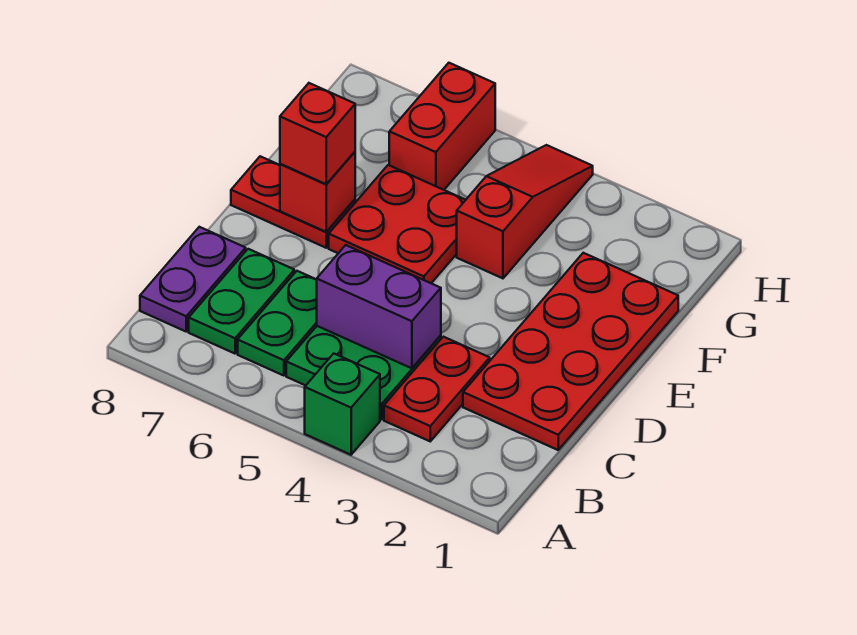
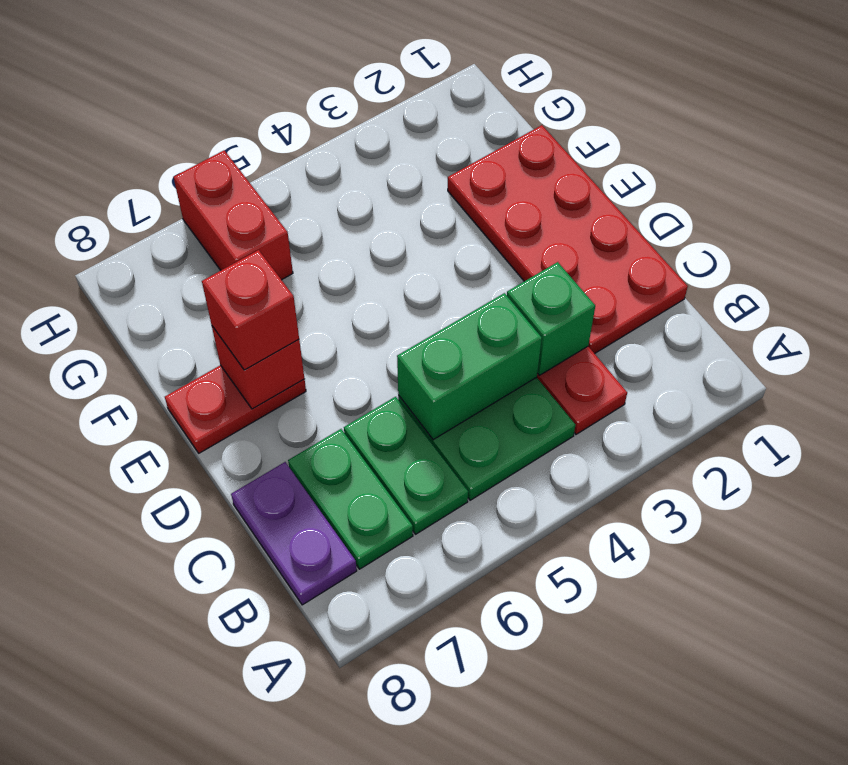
green 1x1 brick [305,354,380,455] -> green 1x1 brick moved to [507,262,595,375]
purple 1x2 brick [317,245,441,368] -> green 1x2 brick [397,293,542,440]
red 2x2 plate [329,165,465,283] -> none
red 1x3 slope [457,145,593,278] -> none

